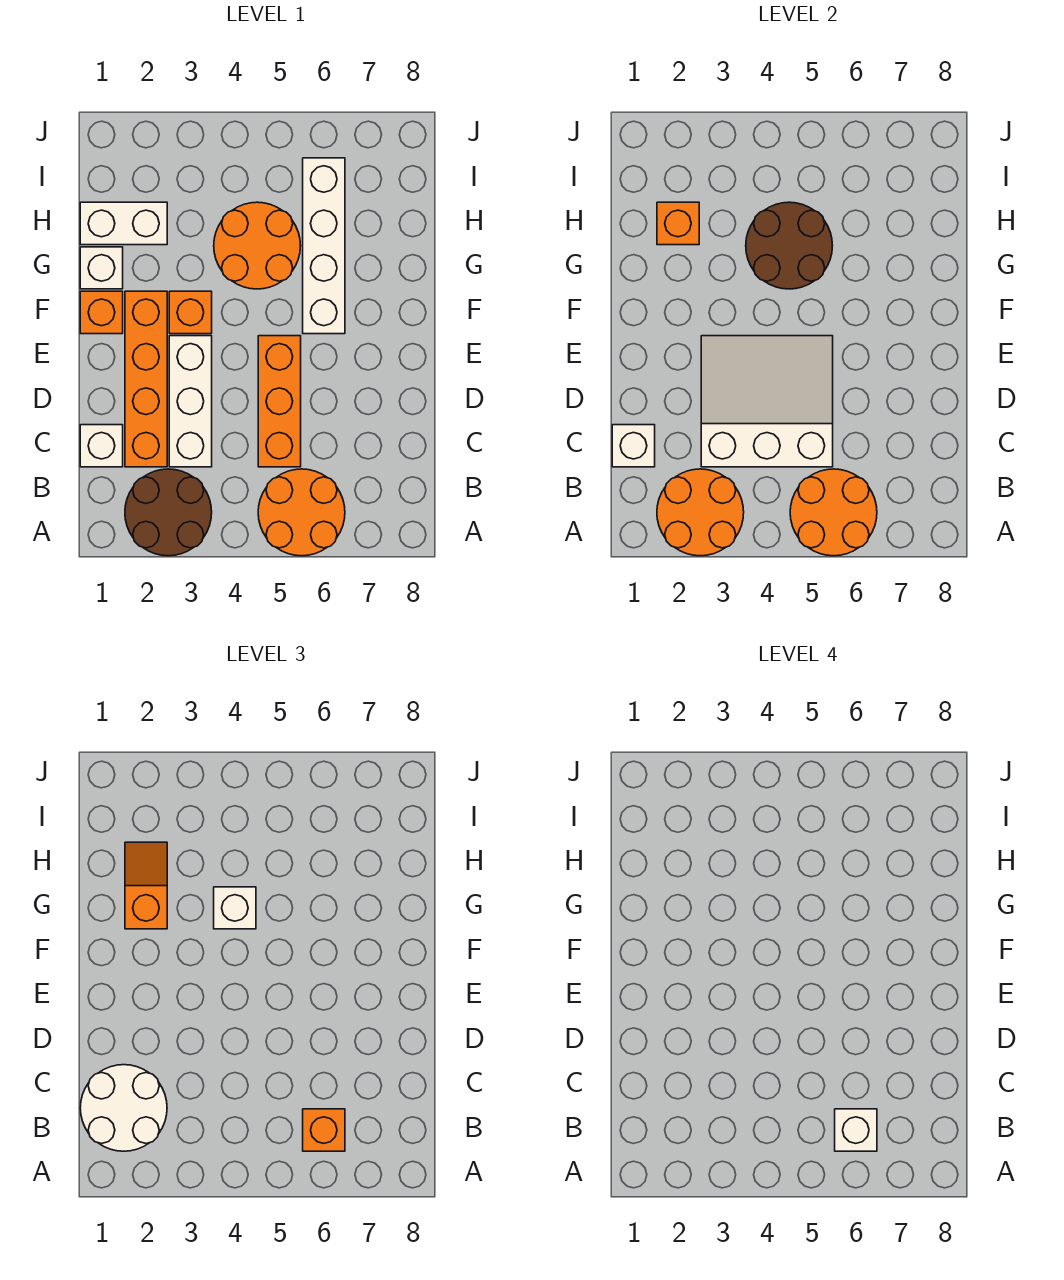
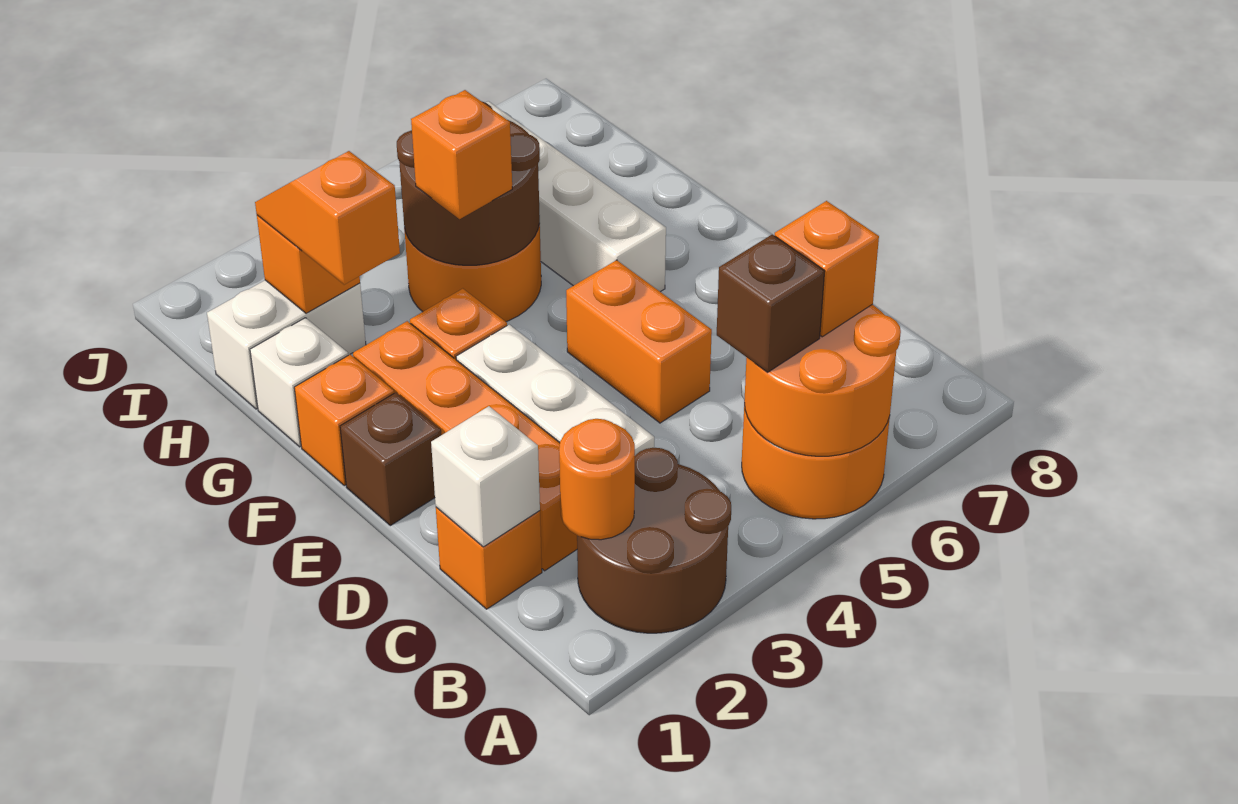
orange 2x2 round brick [657,469,744,556] -> orange 1x1 round brick [559,419,635,540]
white 2x2 round brick [80,1065,167,1151] -> none
none -> brown 1x1 brick [717,235,825,372]
white 1x1 brick [835,1109,877,1151] -> none
white 1x1 brick [80,425,123,467] -> orange 1x1 brick [436,507,542,609]
white 3x3 slope [701,336,833,467] -> none
orange 1x3 brick [258,336,301,467] -> orange 1x2 brick [566,260,712,423]
none -> brown 1x1 brick [340,393,441,526]
white 1x1 brick [214,887,256,929] -> orange 1x1 brick [411,90,512,219]

